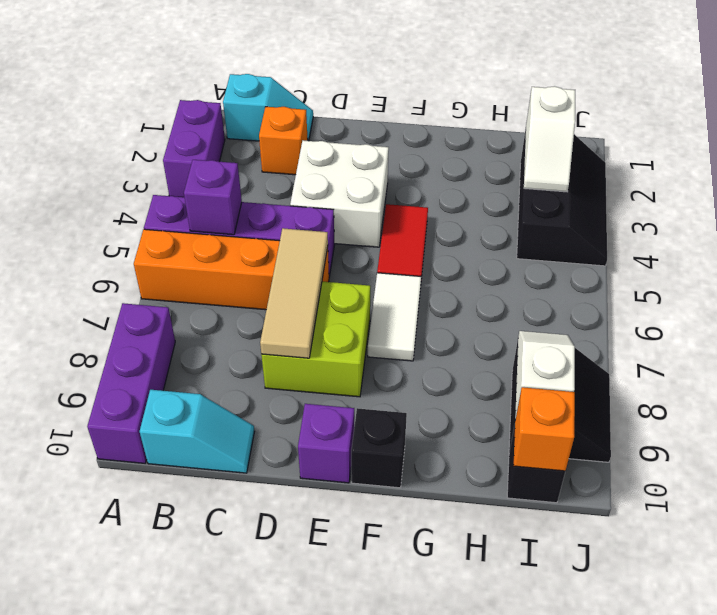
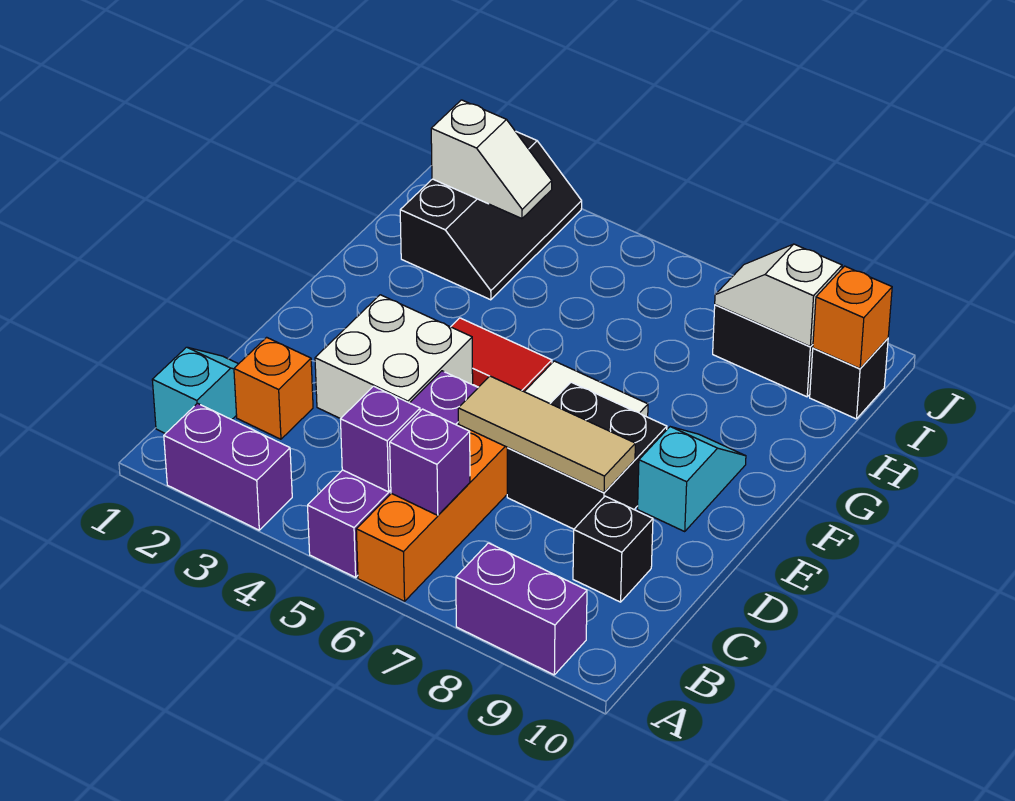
purple 1x3 brick [87,303,175,463] -> purple 1x2 brick [456,543,587,675]
cyan 1x2 slope [140,390,255,473] -> cyan 1x2 slope moved to [638,427,746,531]
lime 2x2 brick [261,282,370,397] -> black 2x2 brick [507,382,667,529]
purple 1x1 brick [298,404,354,483] -> purple 1x1 brick moved to [390,409,470,515]
black 1x1 brick [351,408,407,488] -> black 1x1 brick moved to [573,496,653,602]
black 2x3 slope [517,130,607,266] -> black 2x3 slope turned to [400,132,582,300]

